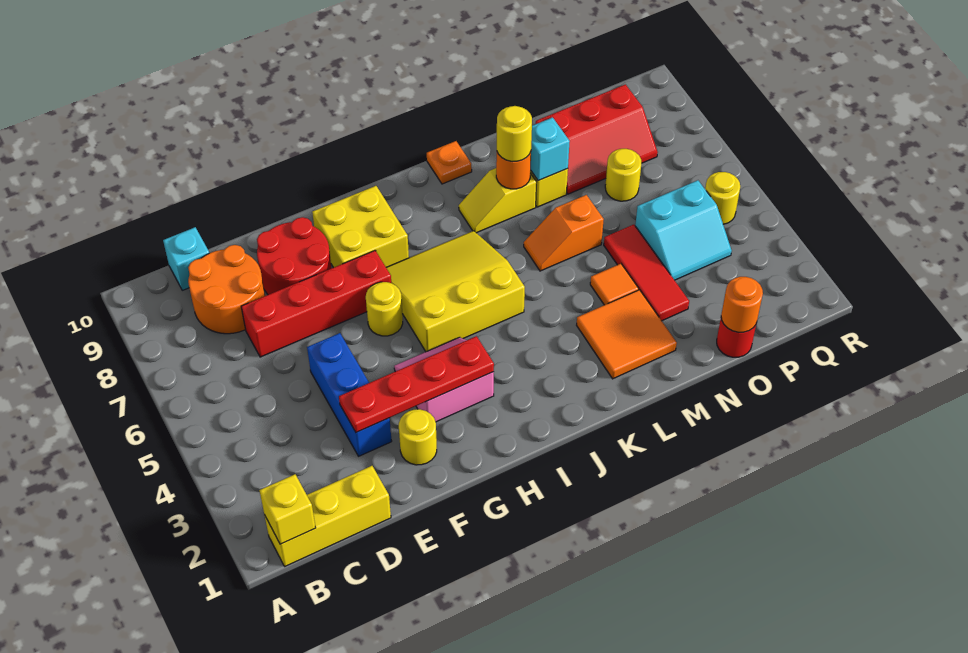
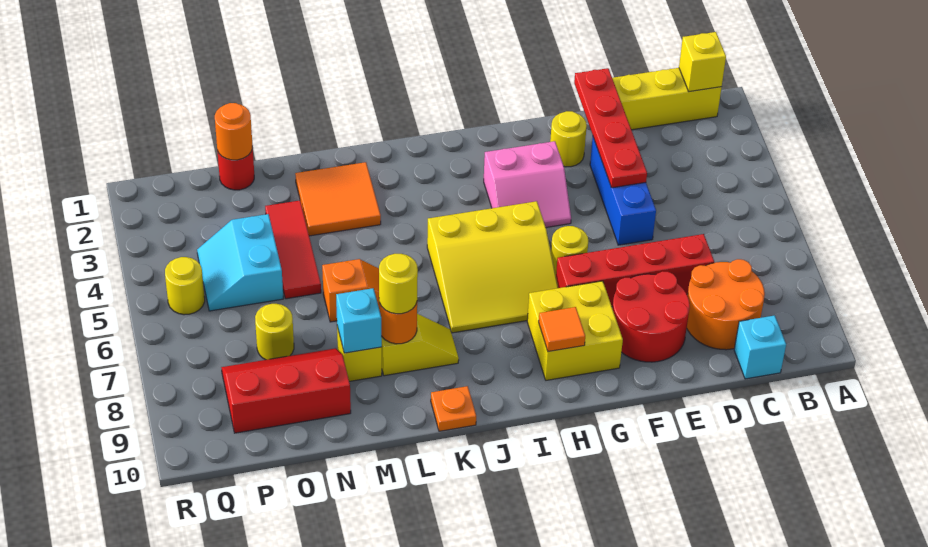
red 1x4 plate [339,336,494,432] -> red 1x4 plate turned to [574,68,647,188]
orange 1x1 tile [590,264,639,305] -> orange 1x1 tile moved to [539,307,585,352]
cyan 2x2 slope [635,180,732,280] -> cyan 2x2 slope turned to [197,214,283,311]

